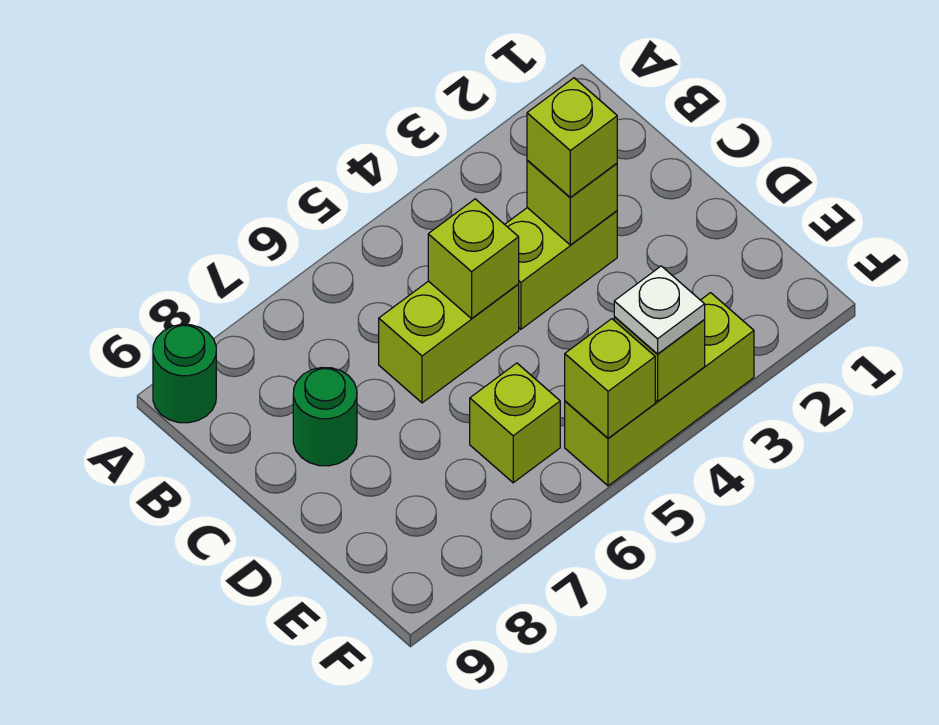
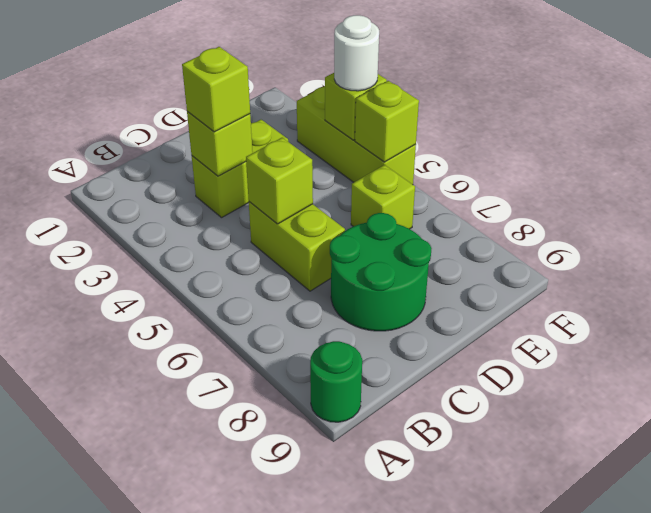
lime 1x2 brick [505,208,617,329] -> lime 1x2 brick turned to [192,120,288,218]
green 1x1 round brick [293,367,357,466] -> green 2x2 round brick [330,213,432,331]
white 1x1 plate [614,266,705,354] -> white 1x1 round brick [334,15,379,91]

